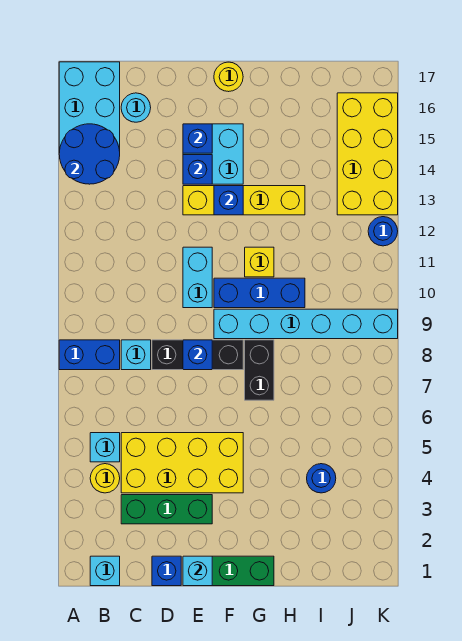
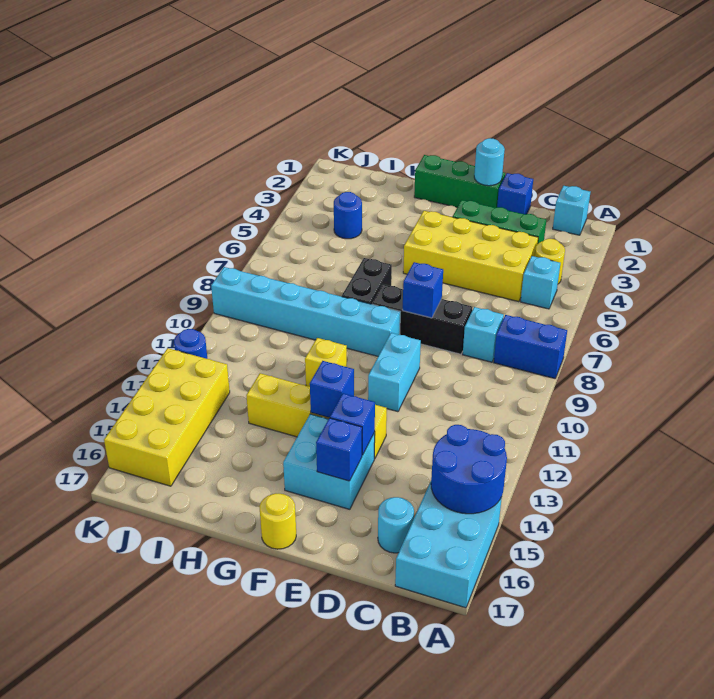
cyan 1x1 brick [183,556,212,586] -> cyan 1x1 round brick [474,138,505,186]
blue 1x3 brick [214,278,305,308] -> none

